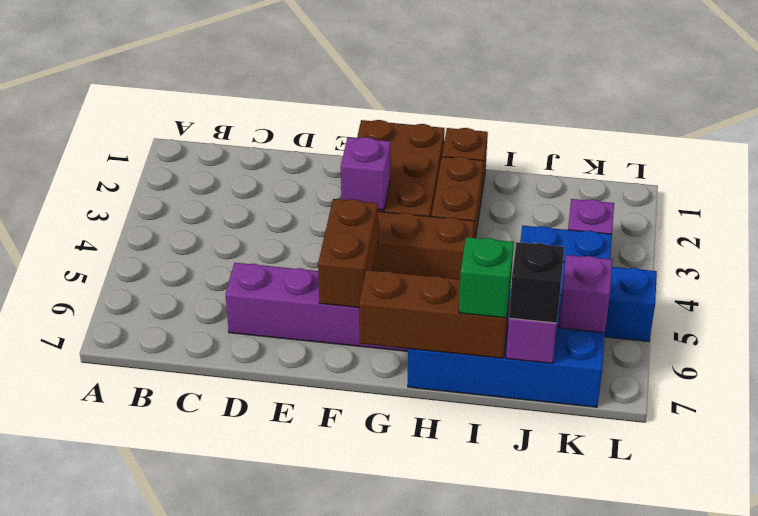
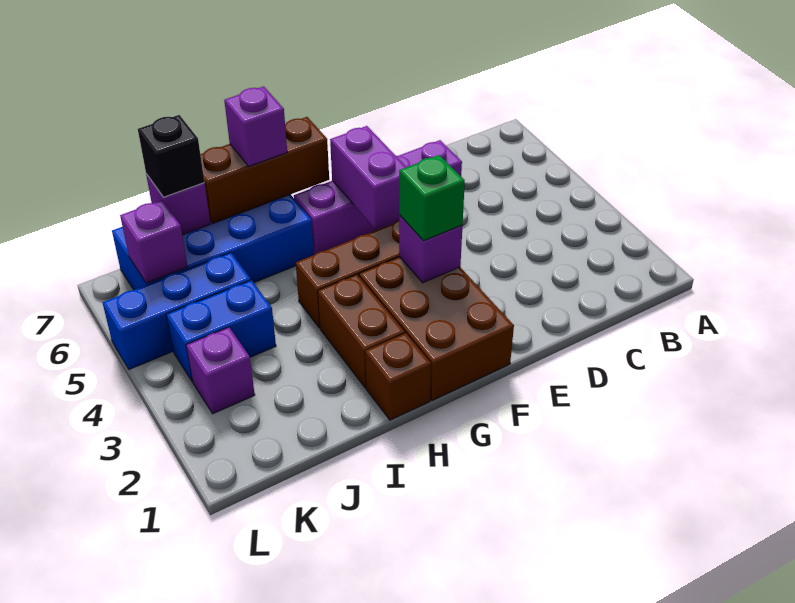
brown 1x2 brick [318,199,378,308] -> purple 1x2 brick [330,126,406,228]
none -> purple 1x1 brick [224,86,287,166]
green 1x1 brick [459,237,514,318] -> green 1x1 brick moved to [399,155,465,241]

